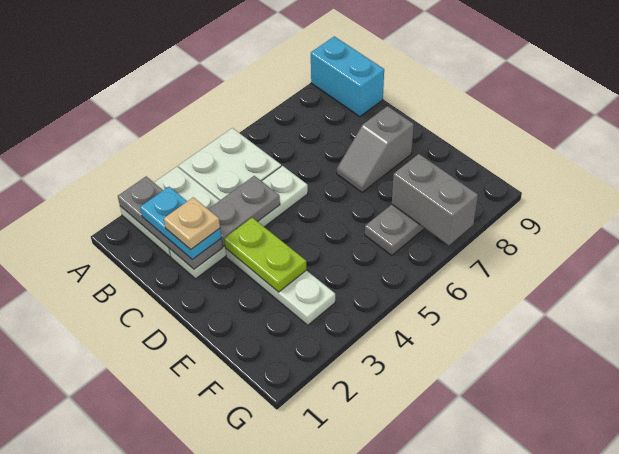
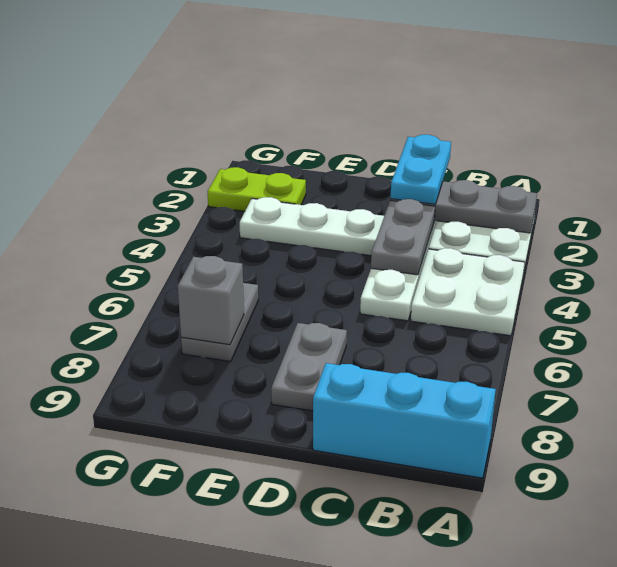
cyan 1x2 brick [311,36,384,117] -> cyan 1x3 brick [313,363,496,478]
cyan 1x2 plate [140,187,221,260] -> cyan 1x2 plate turned to [390,135,451,204]
tan 1x1 plate [164,197,220,249] -> none
lime 1x2 plate [224,218,307,292] -> lime 1x2 plate moved to [207,167,306,211]
grey 1x2 slope [337,106,414,192] -> grey 1x2 plate [271,323,347,411]
grey 1x2 brick [392,154,478,246] -> grey 1x1 brick [178,256,244,345]

